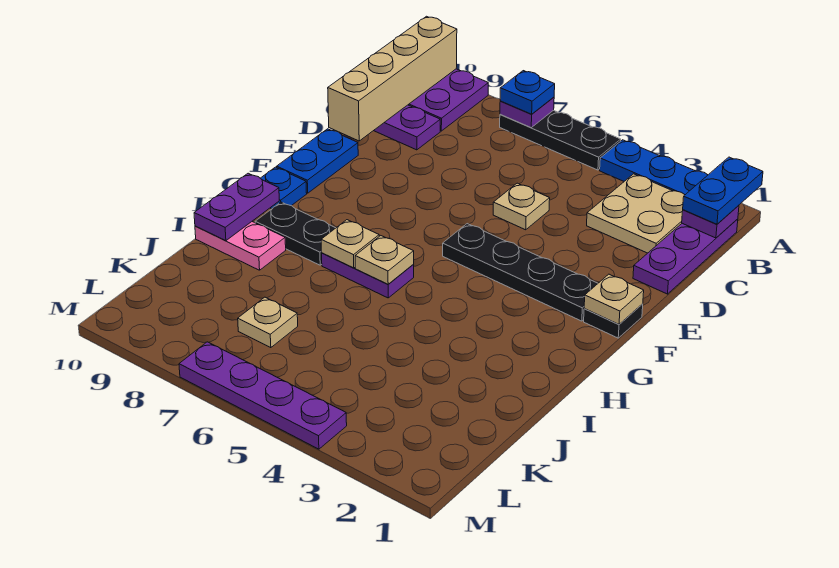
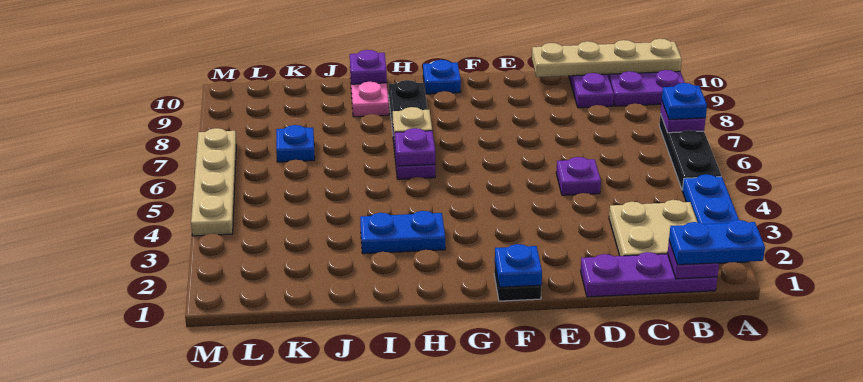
tan 1x4 brick [328,16,457,141] -> tan 1x4 plate [532,39,682,77]
tan 1x1 plate [493,183,550,230] -> purple 1x1 plate [556,157,601,195]
blue 1x2 plate [277,129,358,193] -> blue 1x2 plate moved to [360,211,445,254]
tan 1x1 plate [584,274,644,324] -> blue 1x1 plate [495,244,542,287]
black 1x4 plate [443,224,598,321] -> none
tan 1x1 plate [355,236,414,284] -> purple 1x1 plate [395,128,435,166]
purple 1x2 plate [194,173,279,241] -> purple 1x1 plate [350,50,387,84]
tan 1x1 plate [238,297,298,348] -> blue 1x1 plate [276,125,315,162]
purple 1x4 plate [179,342,347,449] -> tan 1x4 plate [191,128,236,236]

